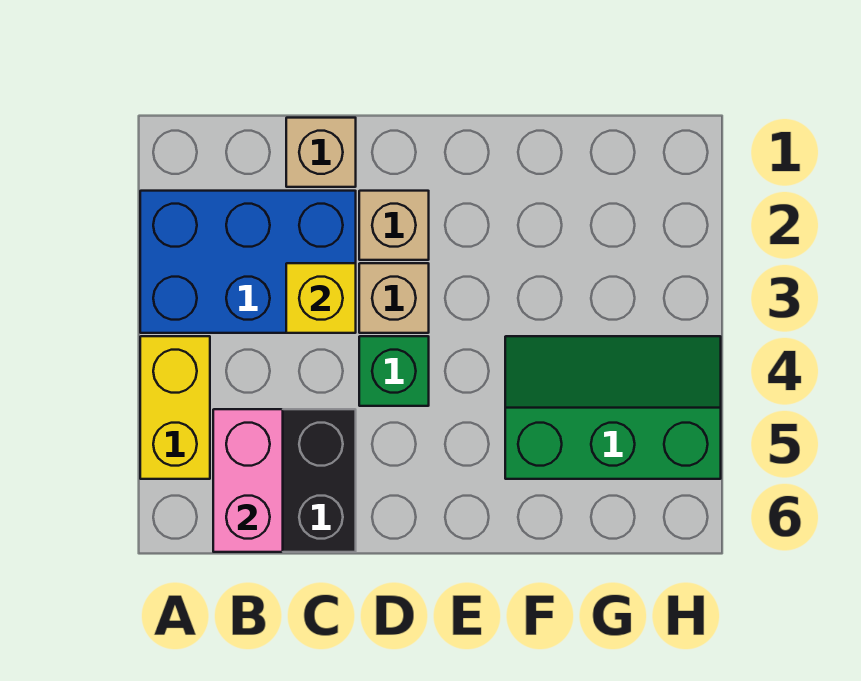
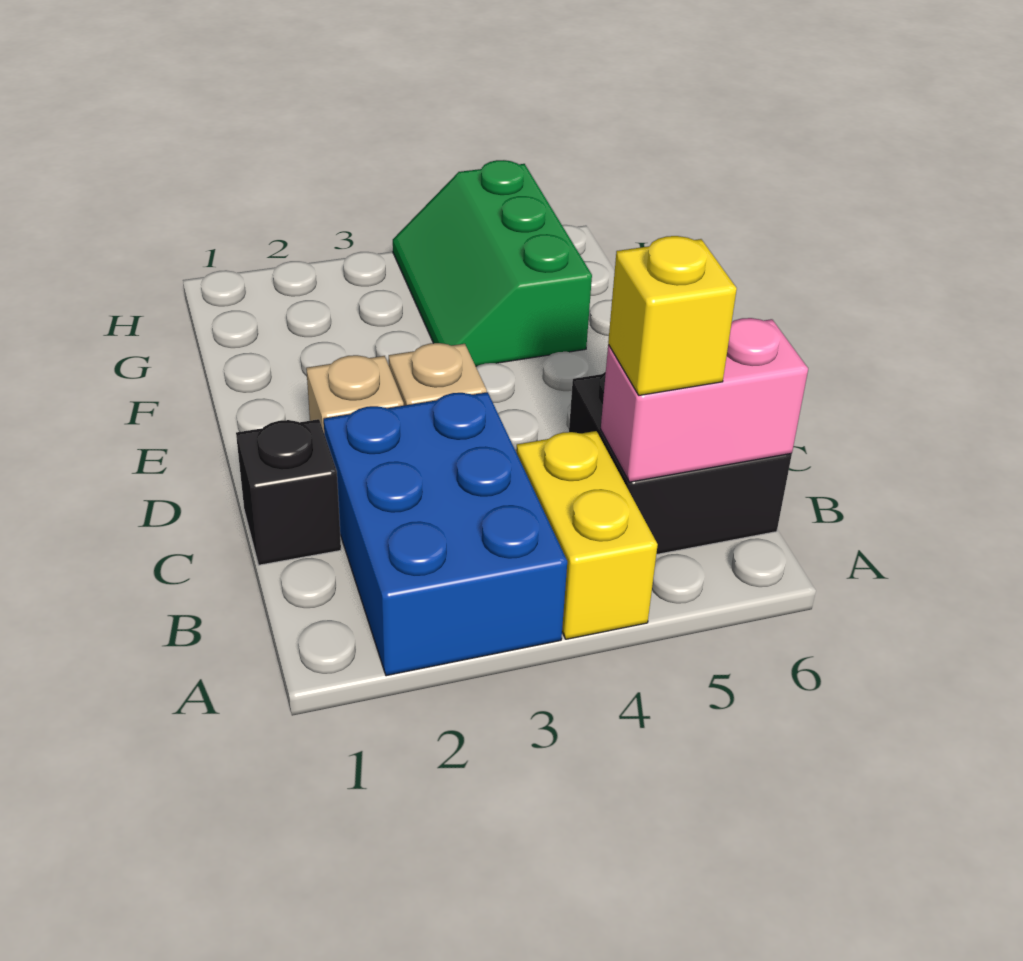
yellow 1x2 brick [140,336,210,479] -> yellow 1x2 brick turned to [516,431,658,639]
tan 1x1 brick [286,118,356,187] -> black 1x1 brick [236,419,341,565]
yellow 1x1 brick [286,263,356,333] -> yellow 1x1 brick moved to [608,236,737,395]
green 1x1 brick [359,336,429,406] -> none

